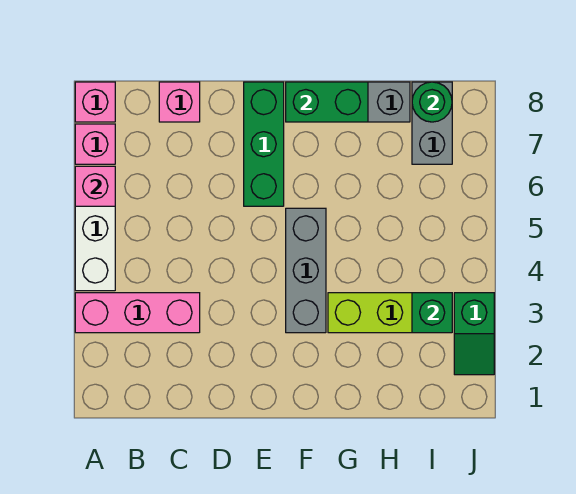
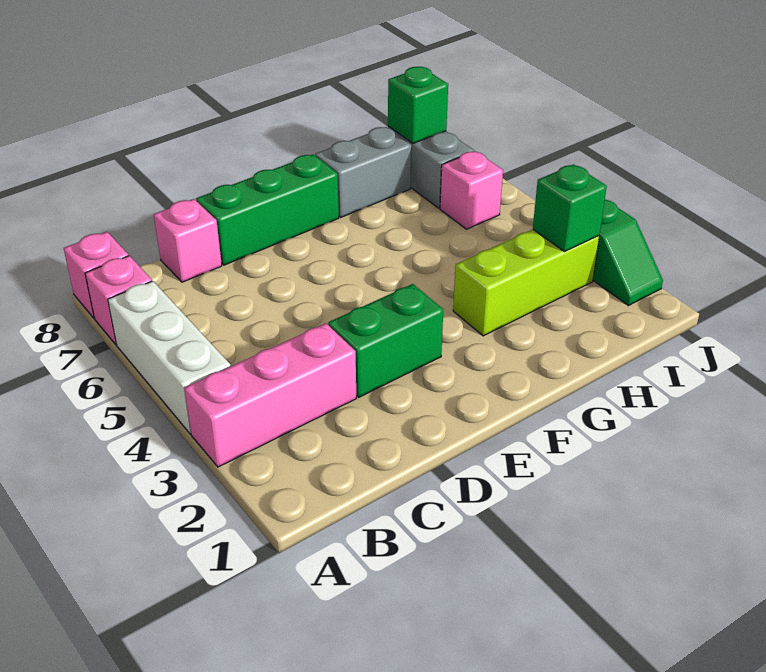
pink 1x1 brick [75,166,115,206] -> pink 1x1 brick moved to [440,151,503,229]
green 1x3 brick [244,82,284,206] -> green 1x3 brick turned to [196,154,339,265]
grey 1x3 brick [286,208,326,333] -> none
green 1x2 brick [286,82,368,122] -> green 1x2 brick moved to [328,284,443,397]
green 1x1 round brick [412,82,452,122] -> green 1x1 brick [388,67,448,143]

